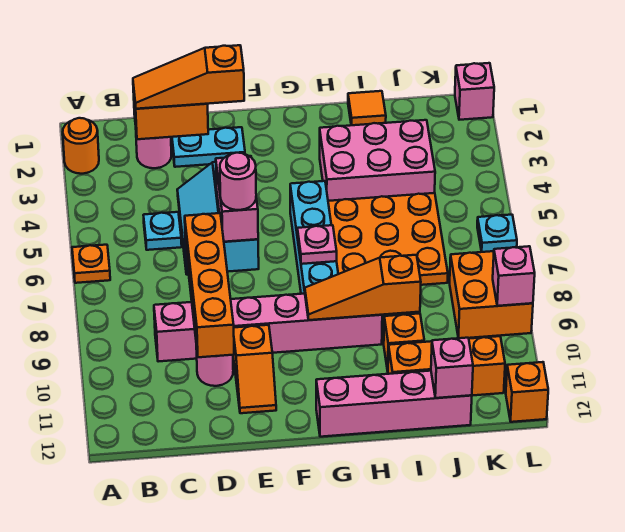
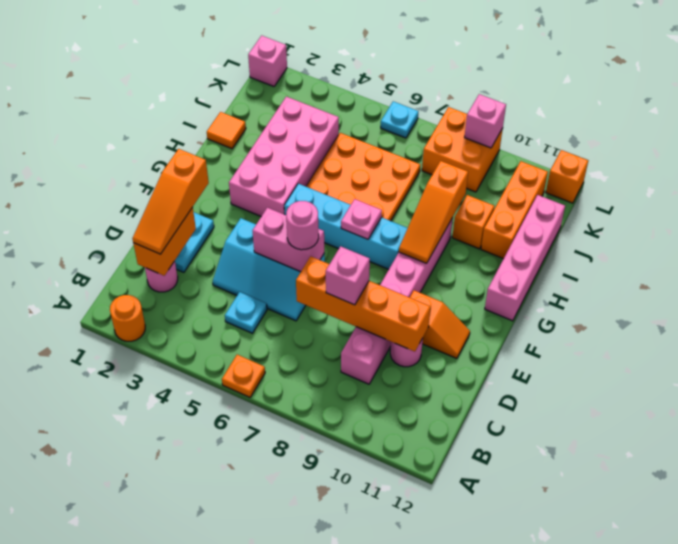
pink 2x3 brick [320,120,435,201] -> pink 2x4 brick [229,97,339,216]
pink 1x1 brick [431,338,473,398] -> pink 1x1 brick moved to [326,246,370,305]

